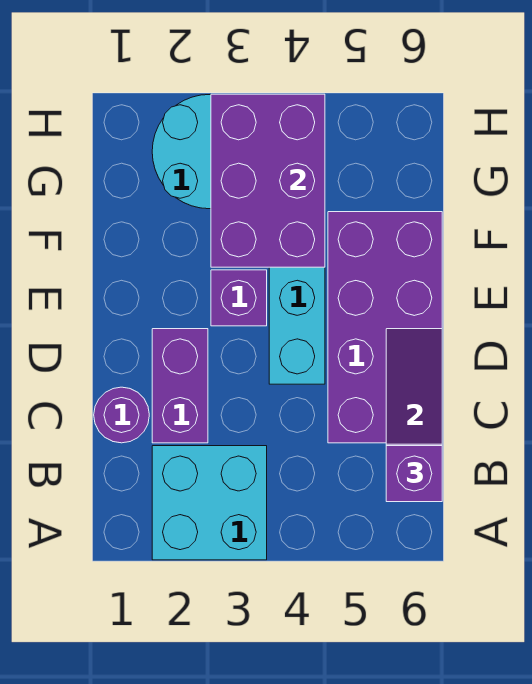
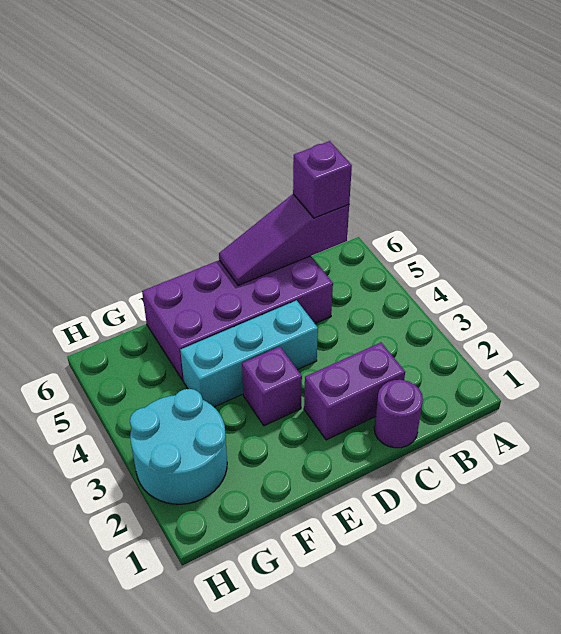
cyan 2x2 brick [152,446,267,560] -> none
purple 2x3 brick [211,94,325,267] -> none

